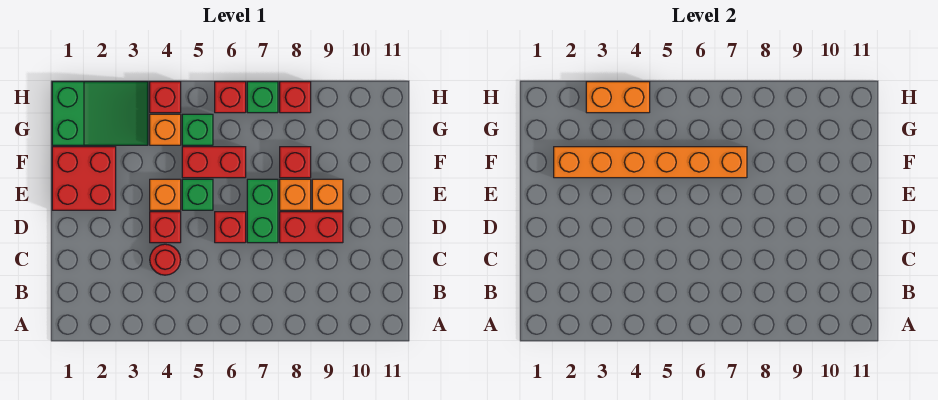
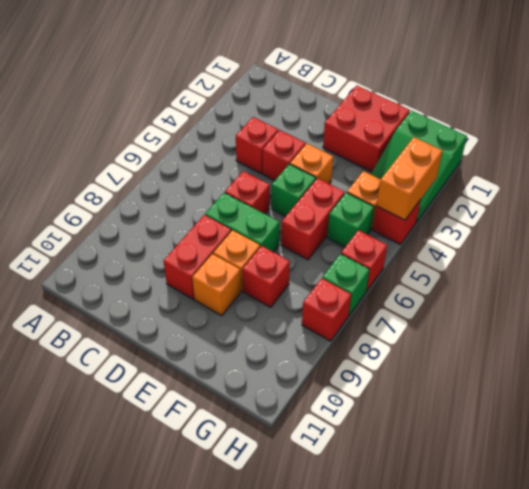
red 1x1 round brick [150,244,181,275] -> red 1x1 brick [236,117,278,173]
orange 1x6 brick [554,147,747,178] -> none

